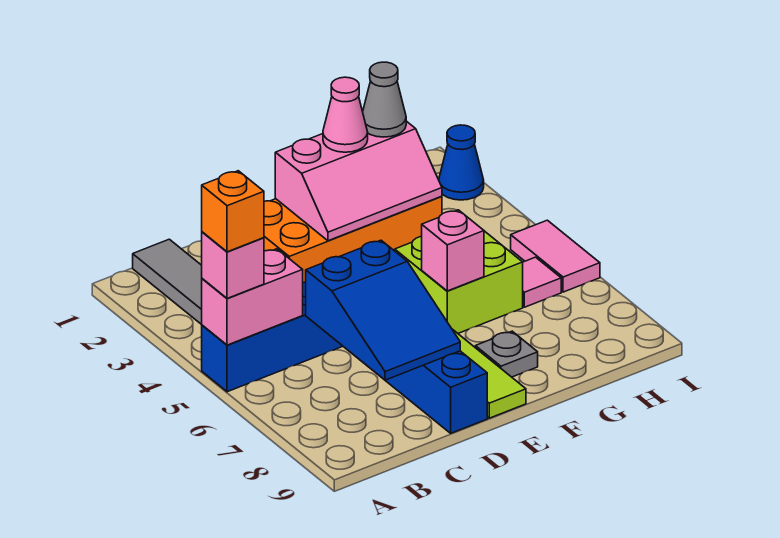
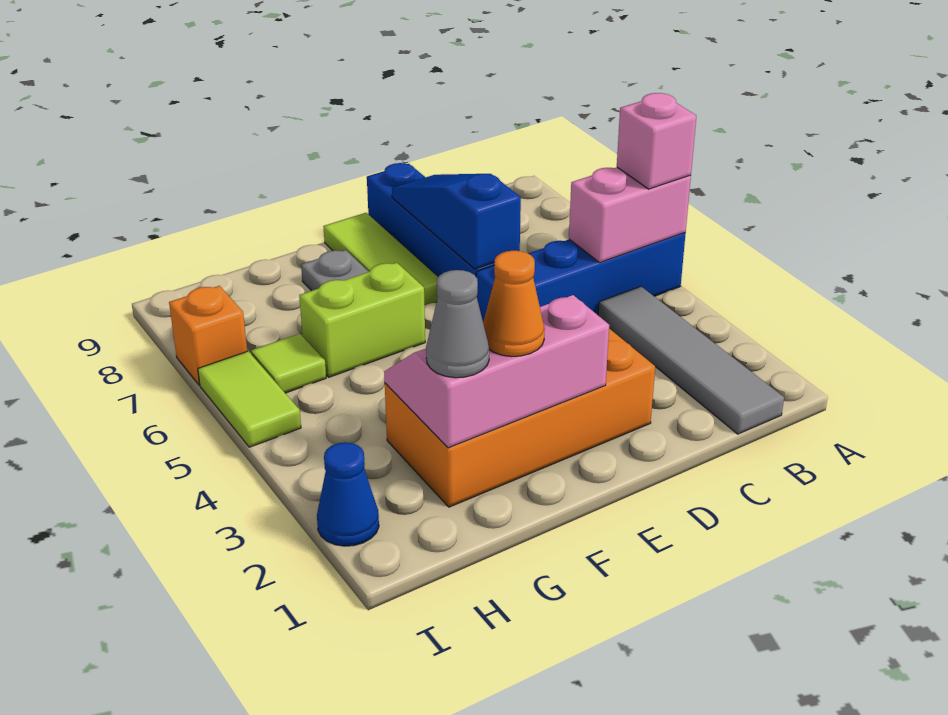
orange 1x1 brick [202,171,264,252] -> orange 1x1 brick moved to [169,286,247,385]
blue 2x3 slope [306,240,460,380] -> blue 1x3 slope [392,174,521,269]
pink 1x1 cone [323,77,368,152] -> orange 1x1 cone [483,251,545,356]
lime 2x2 brick [395,231,523,333] -> lime 1x2 brick [299,263,425,377]
pink 1x1 brick [422,210,484,291] -> none
pink 1x1 tile [523,257,561,307] -> lime 1x1 tile [251,333,326,393]
pink 1x2 tile [511,220,600,292] -> lime 1x2 tile [198,351,301,447]

